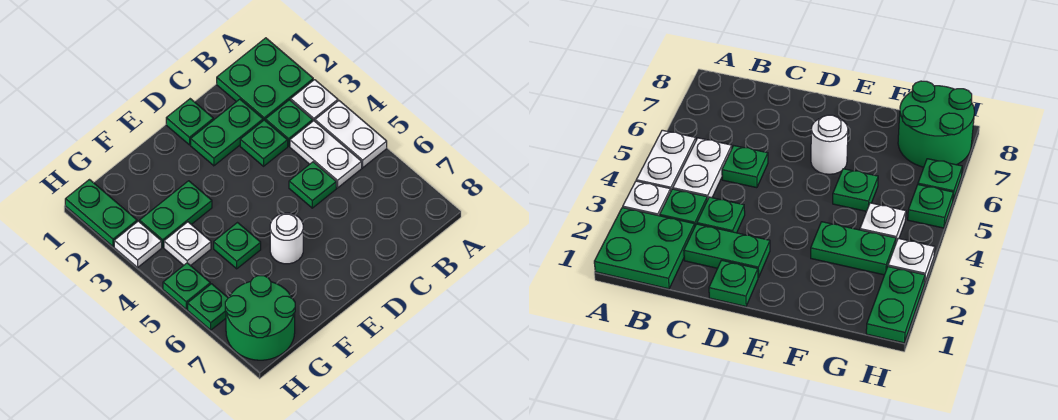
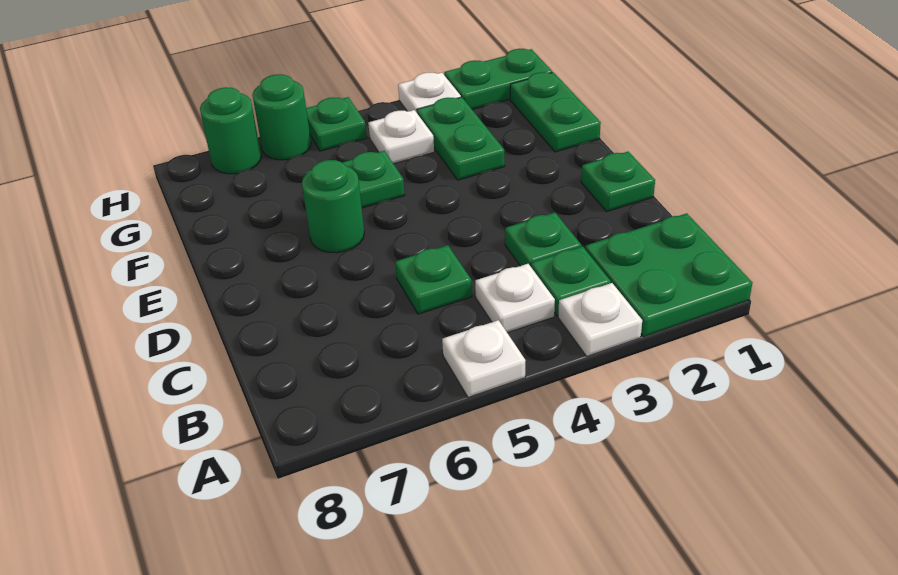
white 1x2 plate [315,101,387,168] -> white 1x1 plate [442,320,526,397]
white 1x2 plate [290,121,362,188] -> white 1x1 plate [475,264,555,333]
green 1x2 plate [191,99,263,166] -> green 1x2 plate moved to [510,72,601,152]
white 1x1 round brick [270,213,303,264] -> green 1x1 round brick [302,160,364,253]
green 2x2 round brick [225,276,295,360] -> green 1x1 round brick [200,87,261,174]
green 1x1 plate [188,284,228,330] -> green 1x1 round brick [252,74,311,160]

